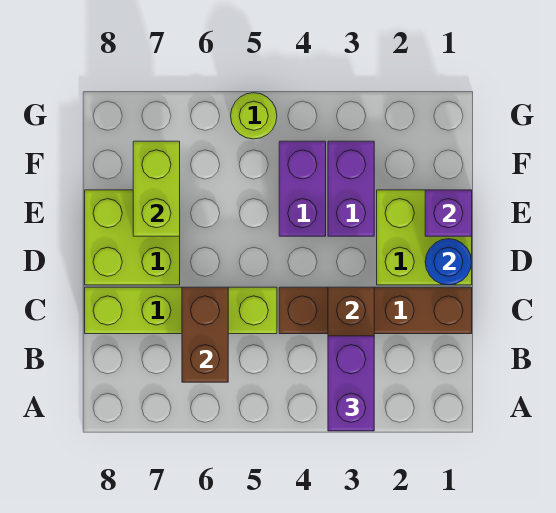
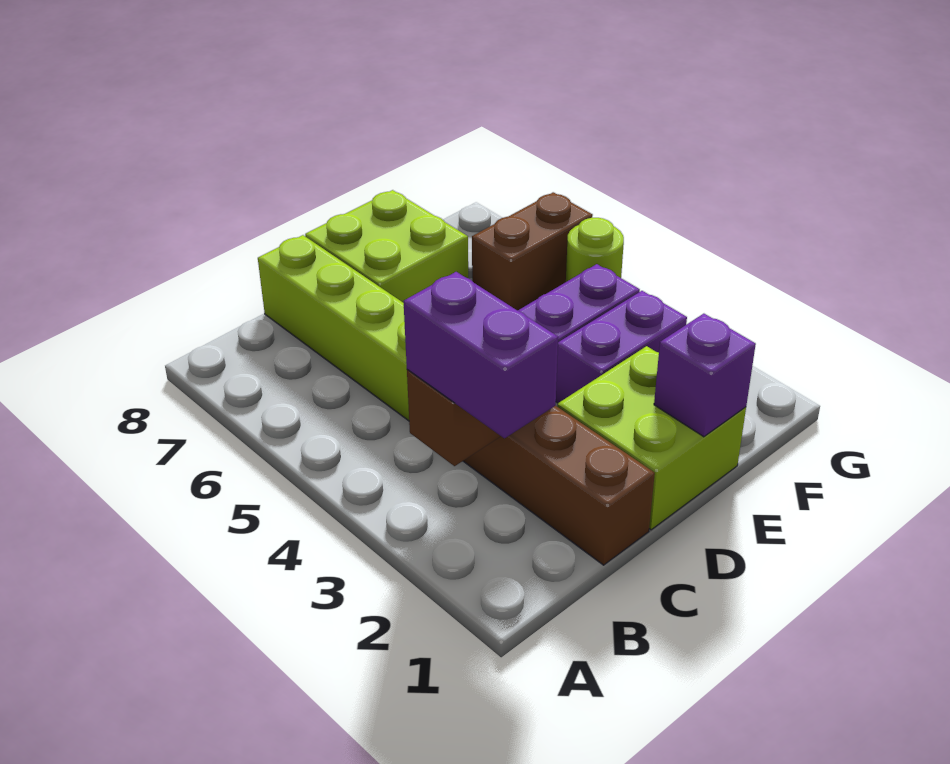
purple 1x2 brick [328,336,374,431] -> purple 1x2 brick turned to [404,272,558,438]
brown 1x2 brick [182,287,228,382] -> brown 1x2 brick moved to [472,192,593,311]
blue 1x1 round brick [425,239,472,285] -> none
lime 1x2 brick [133,141,180,236] -> none

